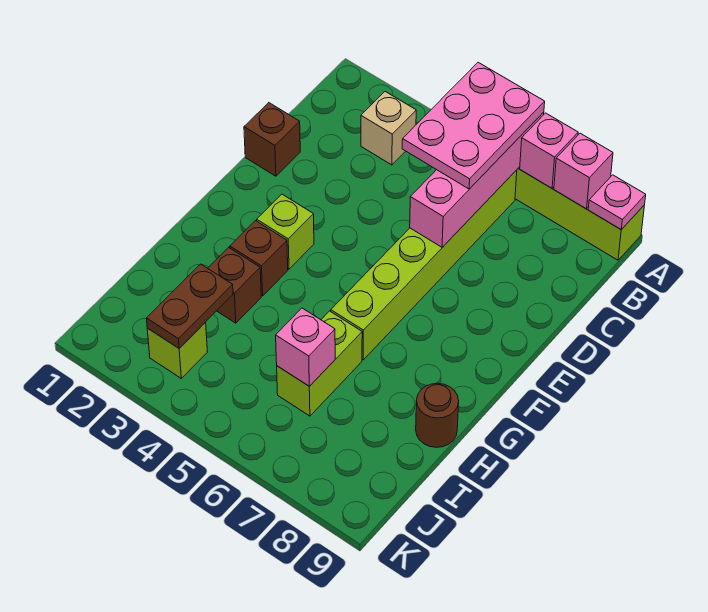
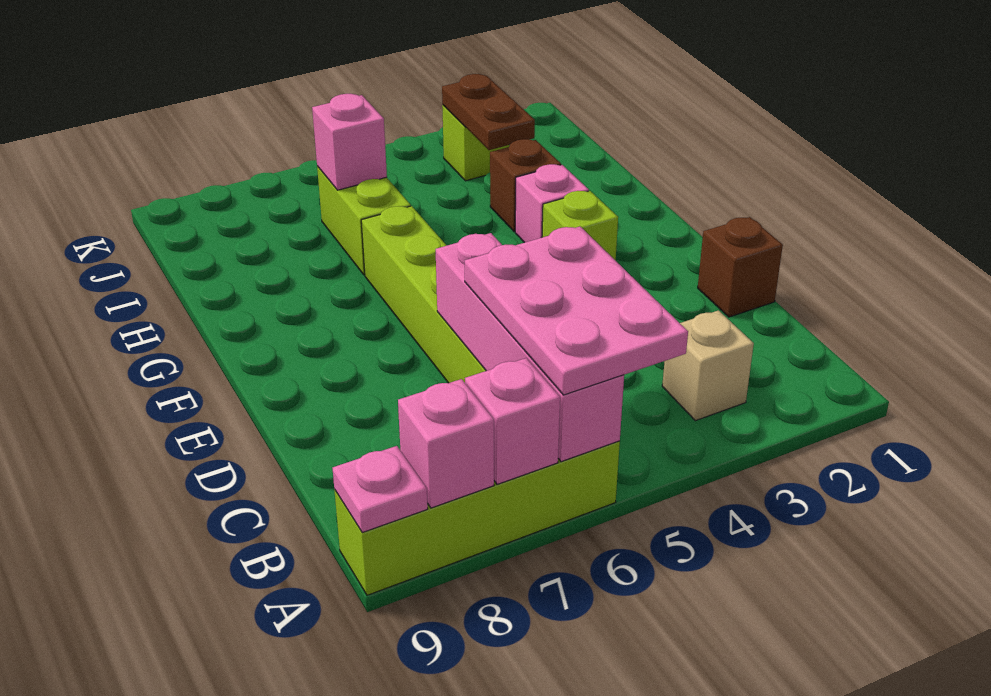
brown 1x1 brick [230,221,288,296] -> pink 1x1 brick [515,164,589,243]
brown 1x1 round brick [416,383,459,447] -> none

